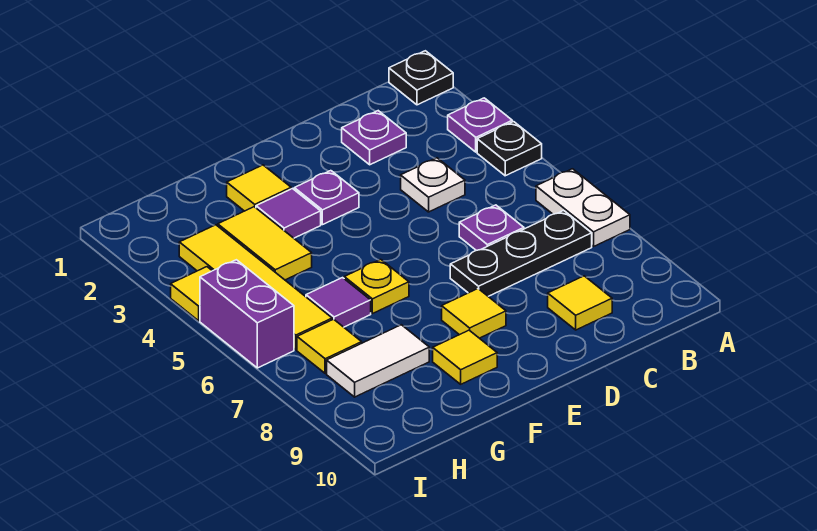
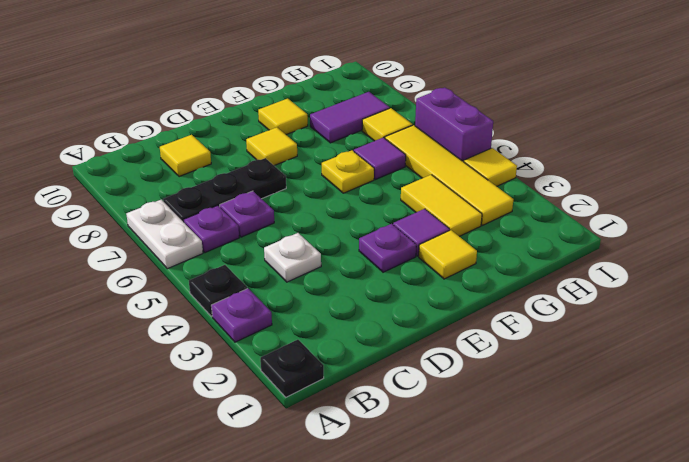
purple 1x1 plate [342,111,406,165] -> purple 1x1 plate moved to [183,205,239,253]
white 1x2 tile [327,325,429,397] -> purple 1x2 tile [310,92,390,143]

